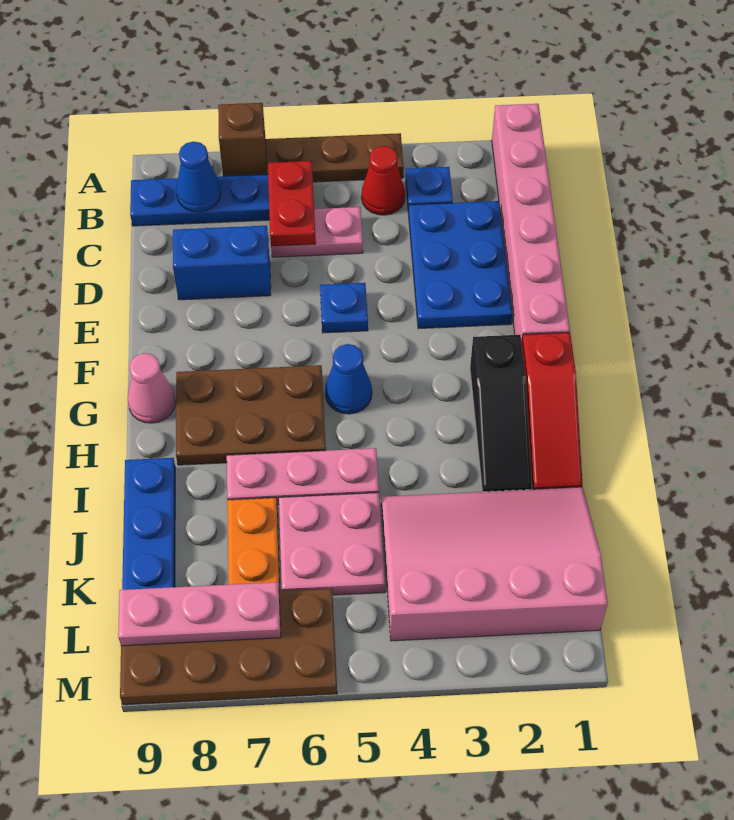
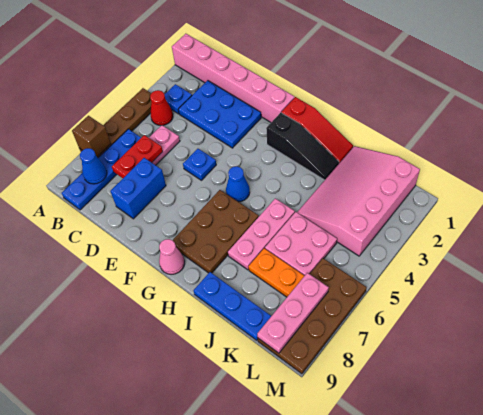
red 1x2 plate [268,161,316,246] -> red 1x2 plate turned to [112,135,163,178]

